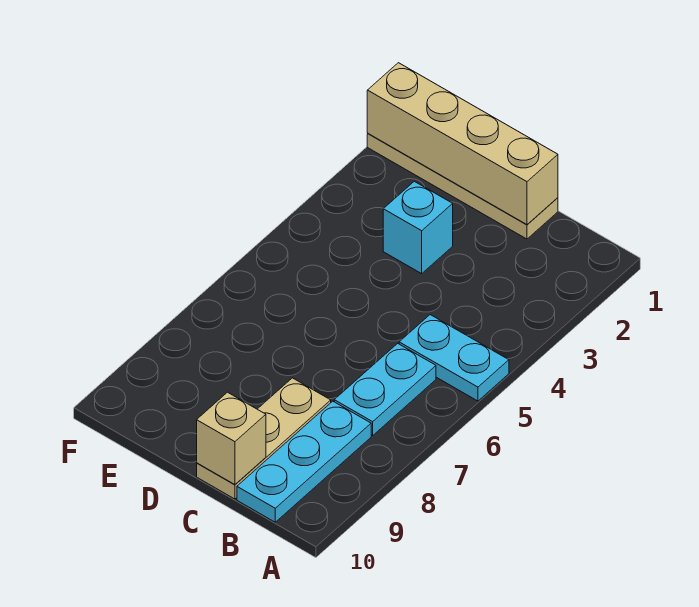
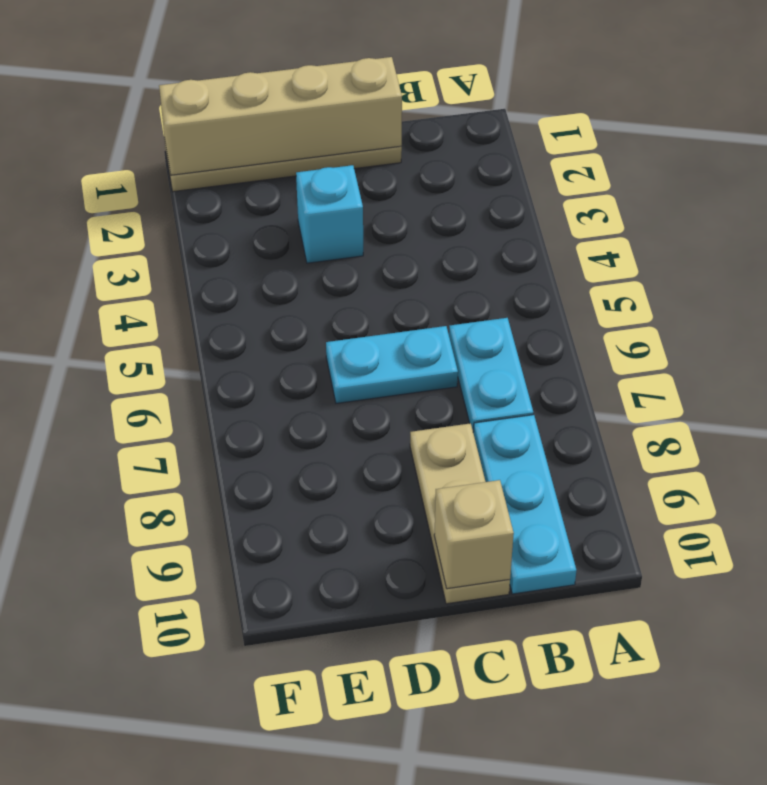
cyan 1x2 plate [399,315,509,401] -> cyan 1x2 plate moved to [326,326,458,403]

